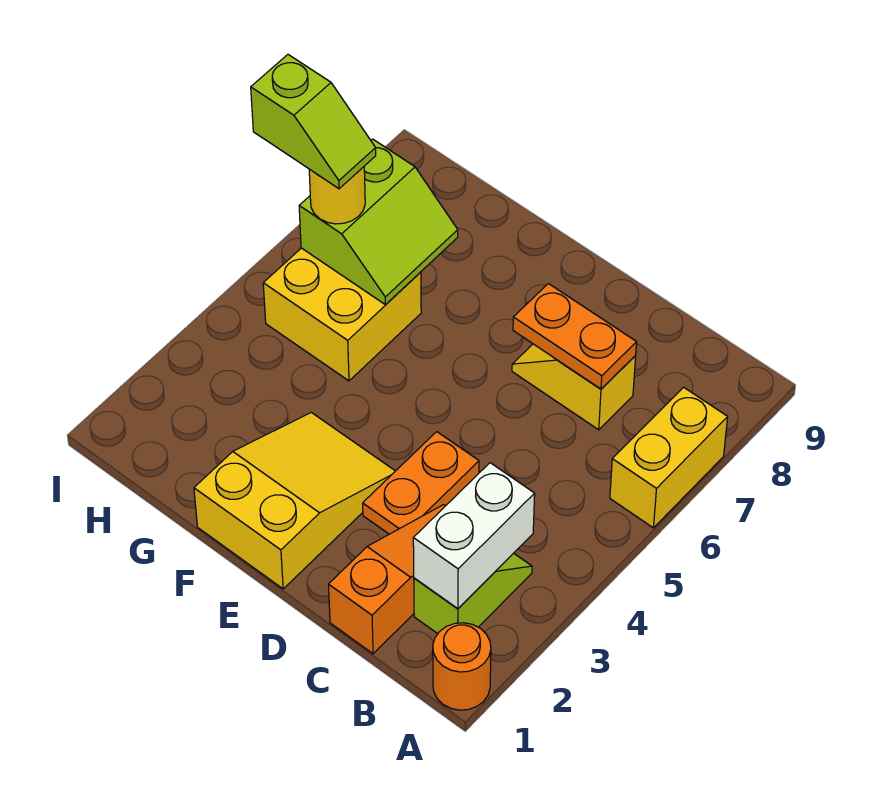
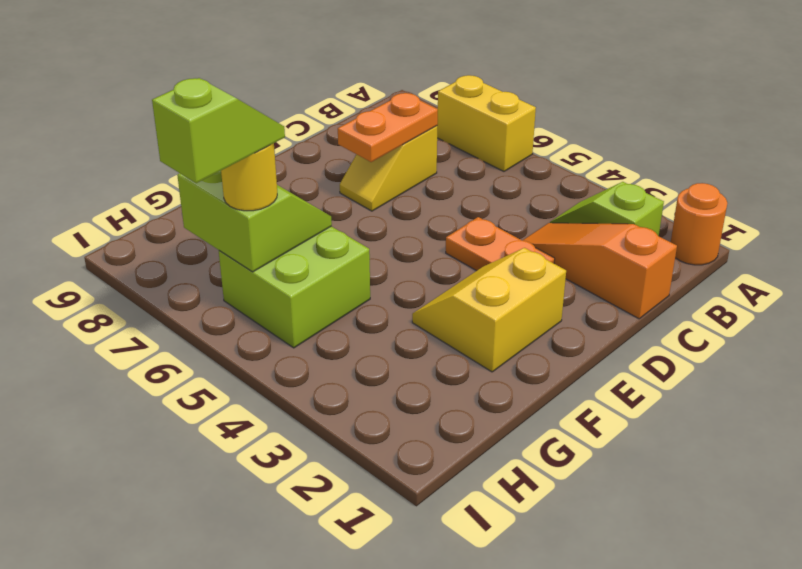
white 1x2 brick [413,463,535,609] -> none
yellow 2x3 slope [194,412,395,589] -> yellow 2x2 slope [412,248,566,372]
yellow 2x2 brick [263,248,421,381] -> lime 2x2 brick [219,226,370,348]

